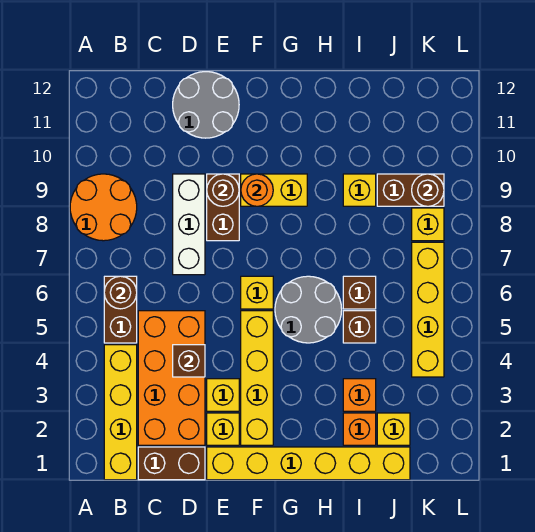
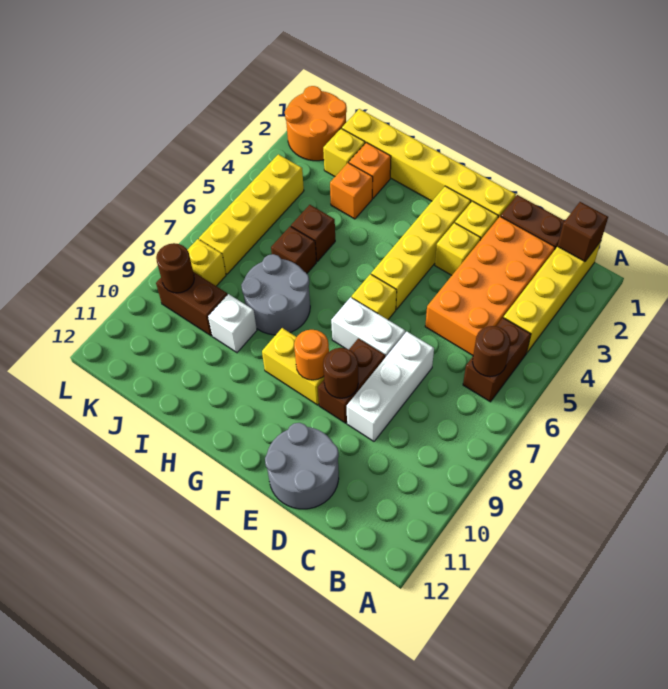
orange 2x2 round brick [70,174,137,241] -> orange 2x2 round brick moved to [285,86,347,161]
brown 1x1 brick [173,345,205,377] -> brown 1x1 brick moved to [558,202,608,261]
none -> white 1x2 brick [331,297,405,357]
grey 2x2 round brick [275,276,342,343] -> grey 2x2 round brick moved to [241,254,310,335]
yellow 1x1 brick [343,174,376,206] -> white 1x1 brick [208,294,257,352]

